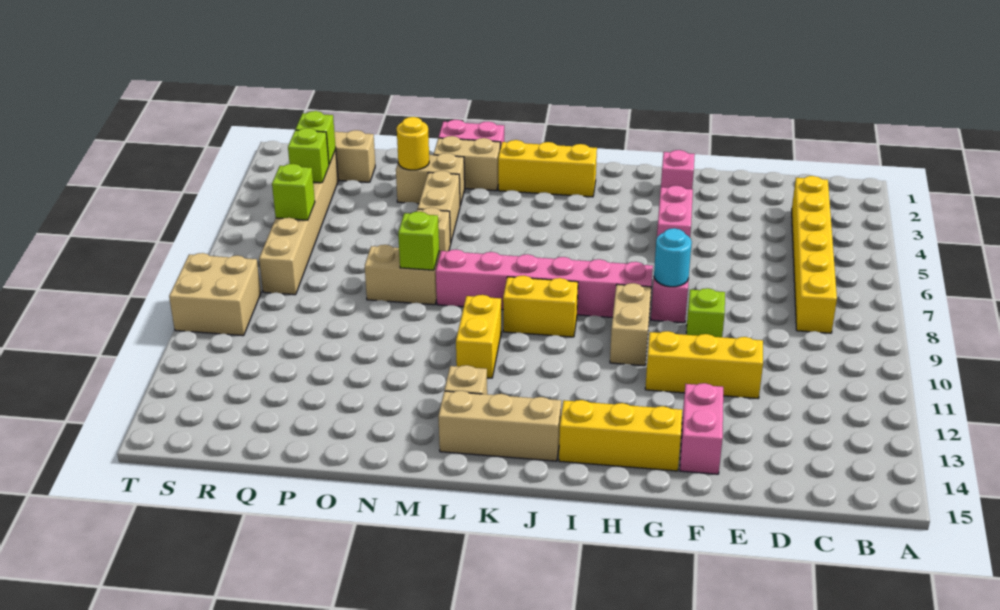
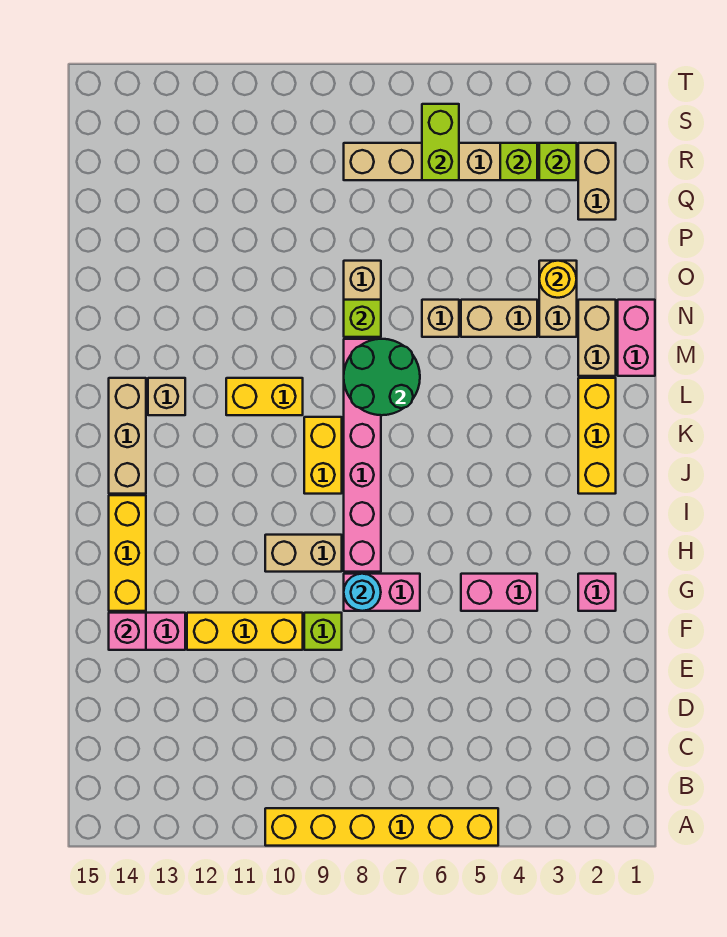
yellow 1x6 brick [792,176,837,333] -> yellow 1x6 brick moved to [265,808,498,846]
yellow 1x3 brick [645,331,763,398] -> yellow 1x3 brick turned to [187,613,303,650]
none -> pink 1x1 brick [109,613,146,650]
none -> green 2x2 round brick [344,339,420,415]
lime 1x1 brick [272,164,315,220] -> lime 1x2 brick [422,104,459,180]
tan 2x2 brick [169,253,261,336] -> none

